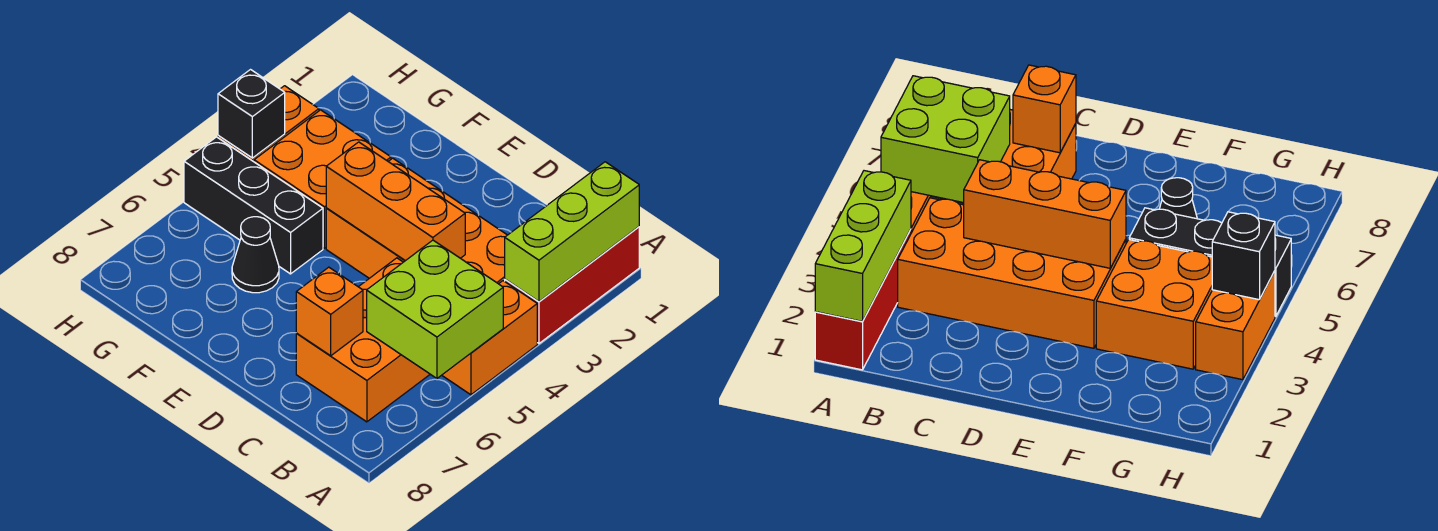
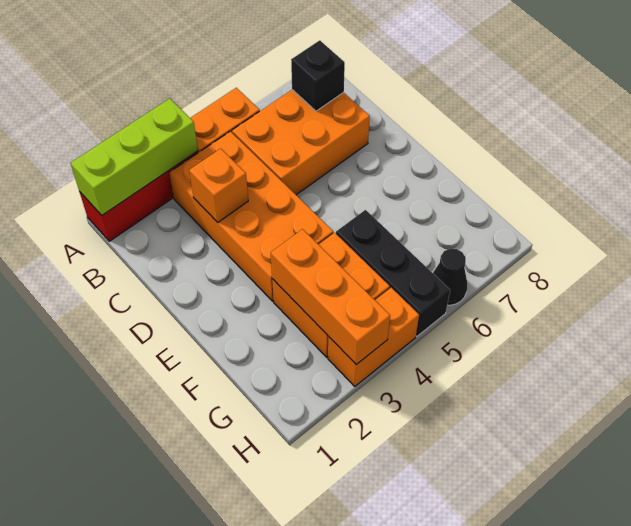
lime 2x2 brick [367,240,503,378] -> none
orange 1x3 brick [326,142,465,261] -> orange 1x3 brick moved to [271,229,390,364]
orange 1x1 brick [296,267,363,356] -> orange 1x1 brick moved to [189,149,248,222]
black 1x1 cone [232,217,279,293] -> black 1x1 cone moved to [433,249,467,305]
black 1x1 brick [218,70,285,158] -> black 1x1 brick moved to [291,40,345,111]

